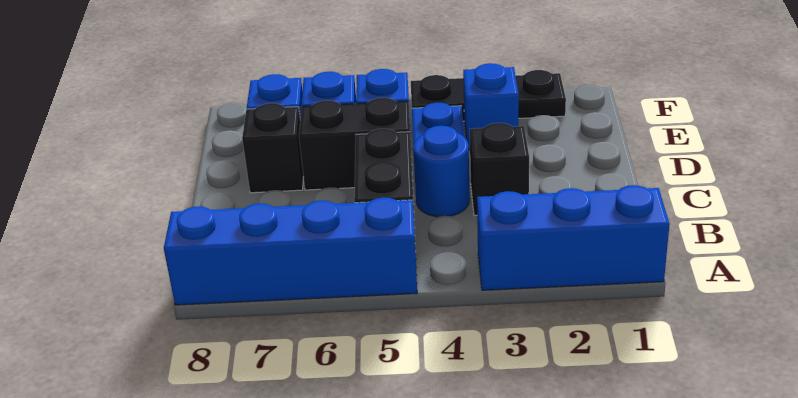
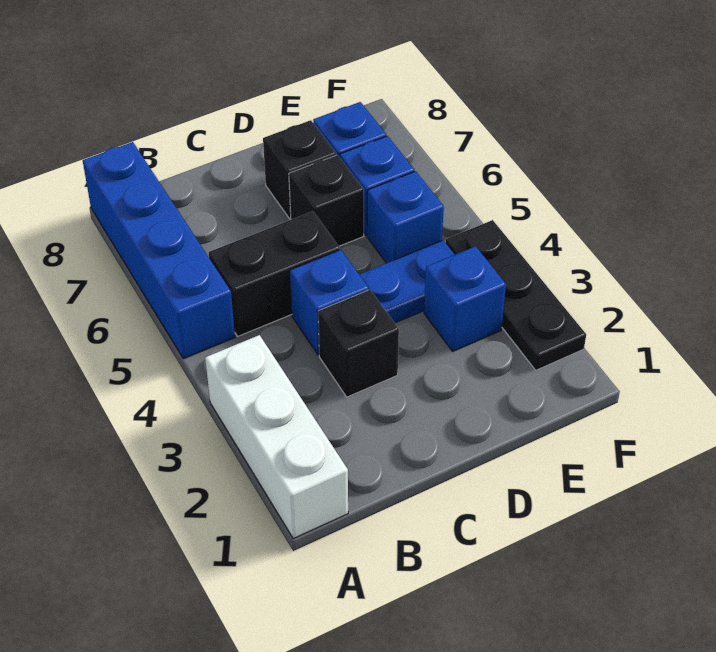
blue 1x3 brick [477,185,670,290] -> white 1x3 brick [205,335,348,539]
blue 1x1 round brick [413,126,470,217] -> blue 1x1 brick [290,250,369,355]
black 1x2 brick [299,98,412,190] -> black 1x1 brick [289,155,364,246]

